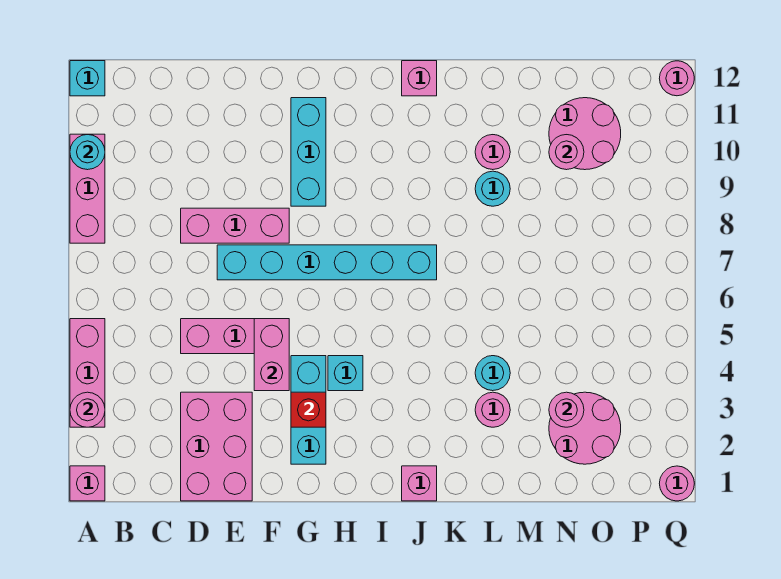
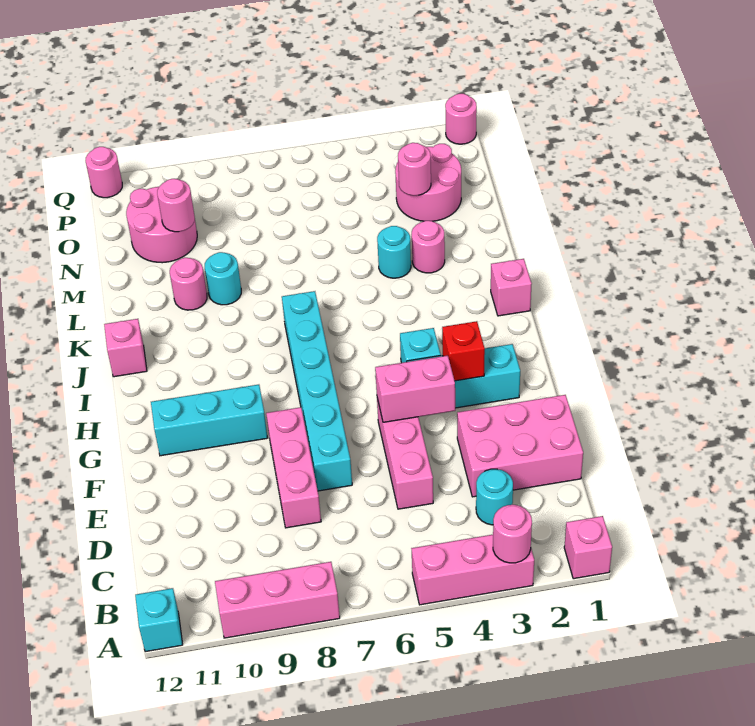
cyan 1x1 round brick [70,134,105,170] -> cyan 1x1 round brick moved to [476,469,513,525]

